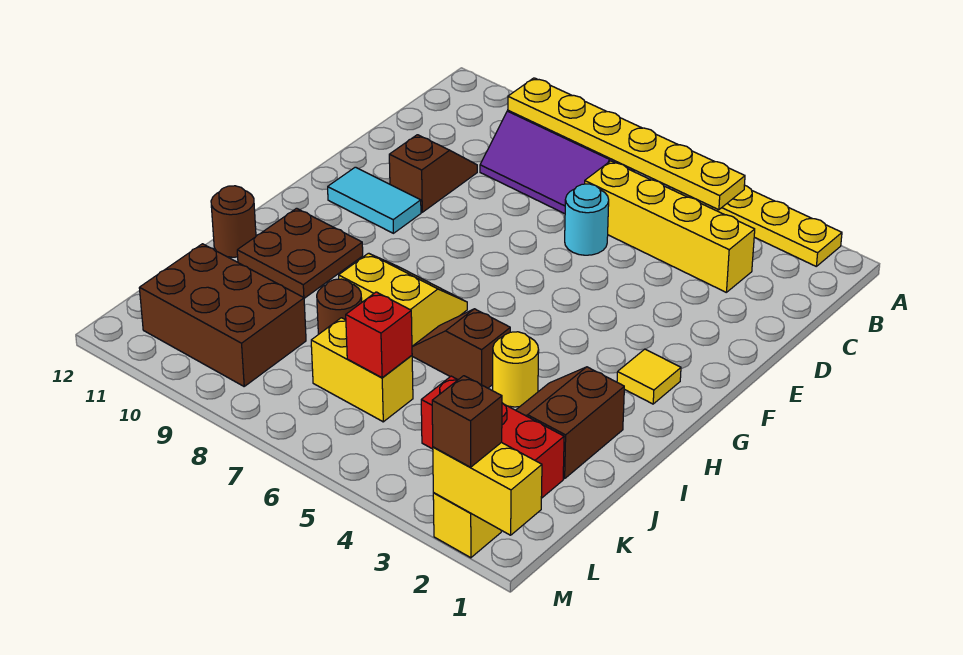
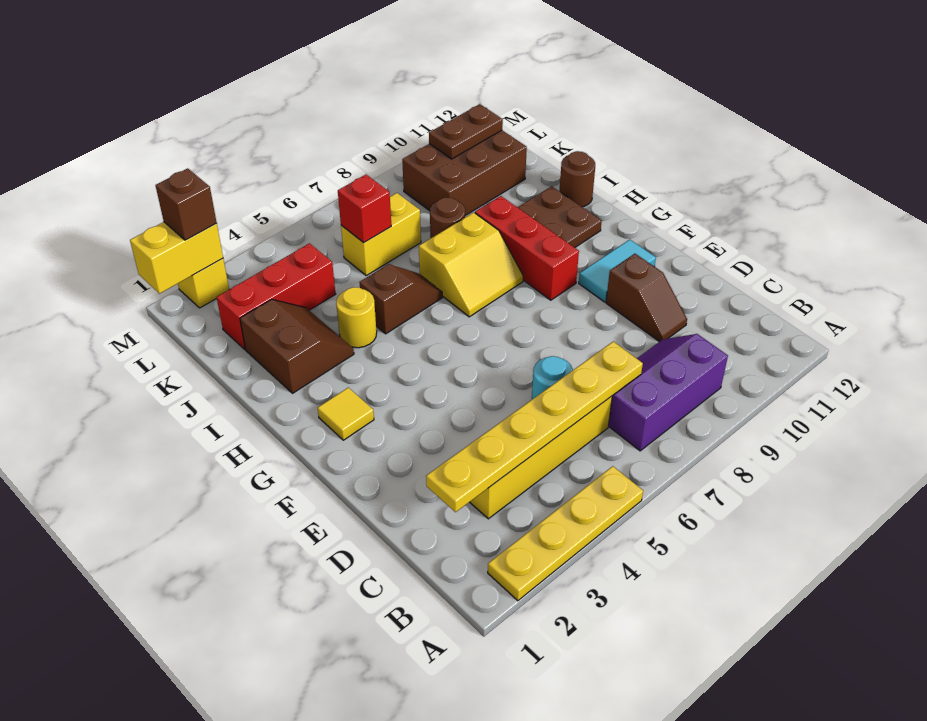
yellow 1x6 plate [508,78,745,210] -> yellow 1x6 plate moved to [426,341,643,512]
none -> red 1x3 brick [475,196,579,300]
none -> brown 1x2 plate [429,104,503,159]

